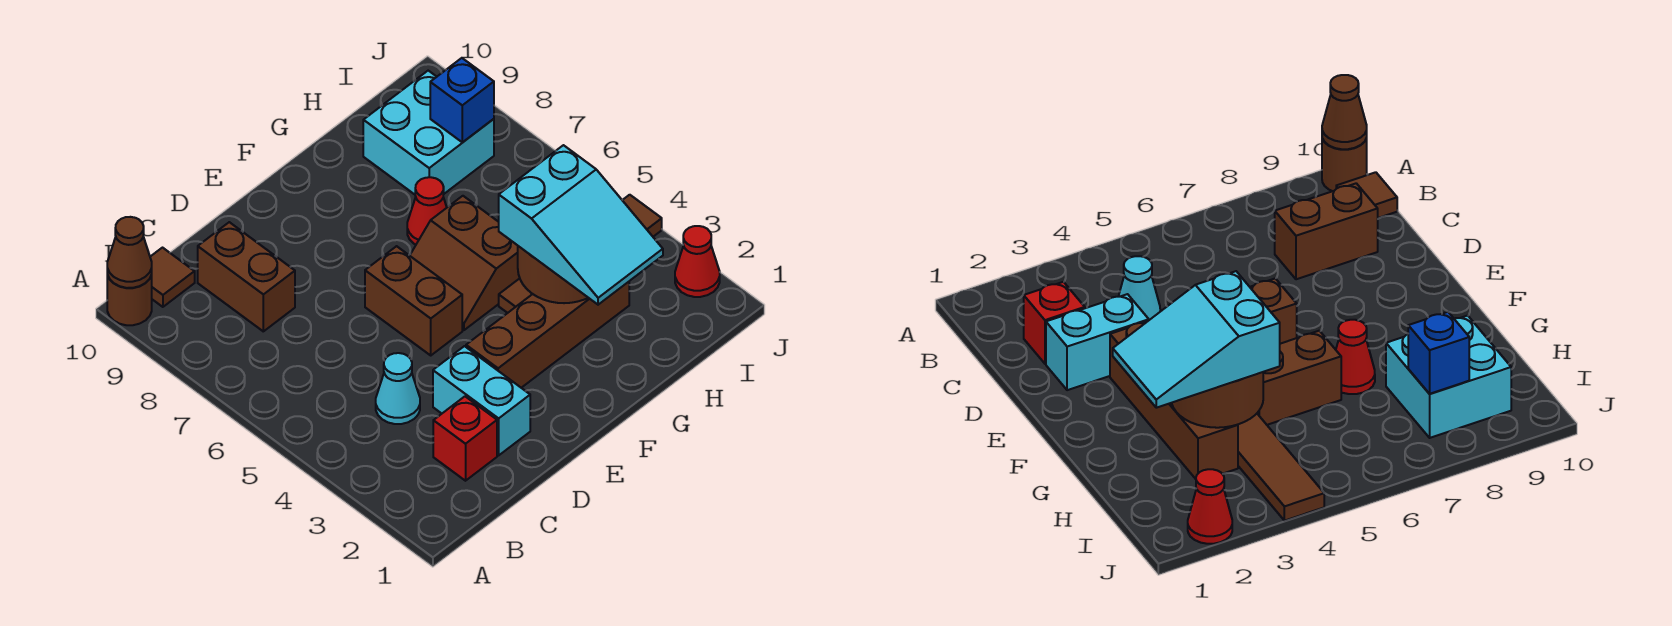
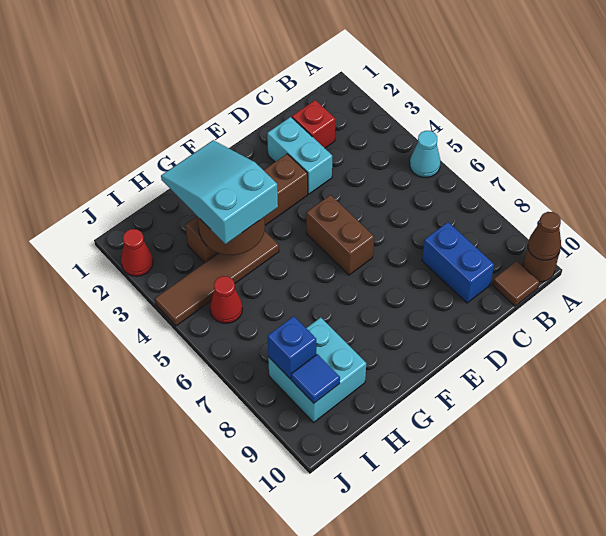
cyan 1x1 cone [376,353,420,424] -> cyan 1x1 cone moved to [410,131,440,178]
brown 1x2 brick [198,222,295,331] -> blue 1x2 brick [422,222,494,303]
brown 2x2 slope [410,196,520,330] -> none
red 1x1 cone [407,177,447,245] -> red 1x1 cone moved to [210,276,242,323]
none -> blue 1x1 tile [291,354,340,403]

